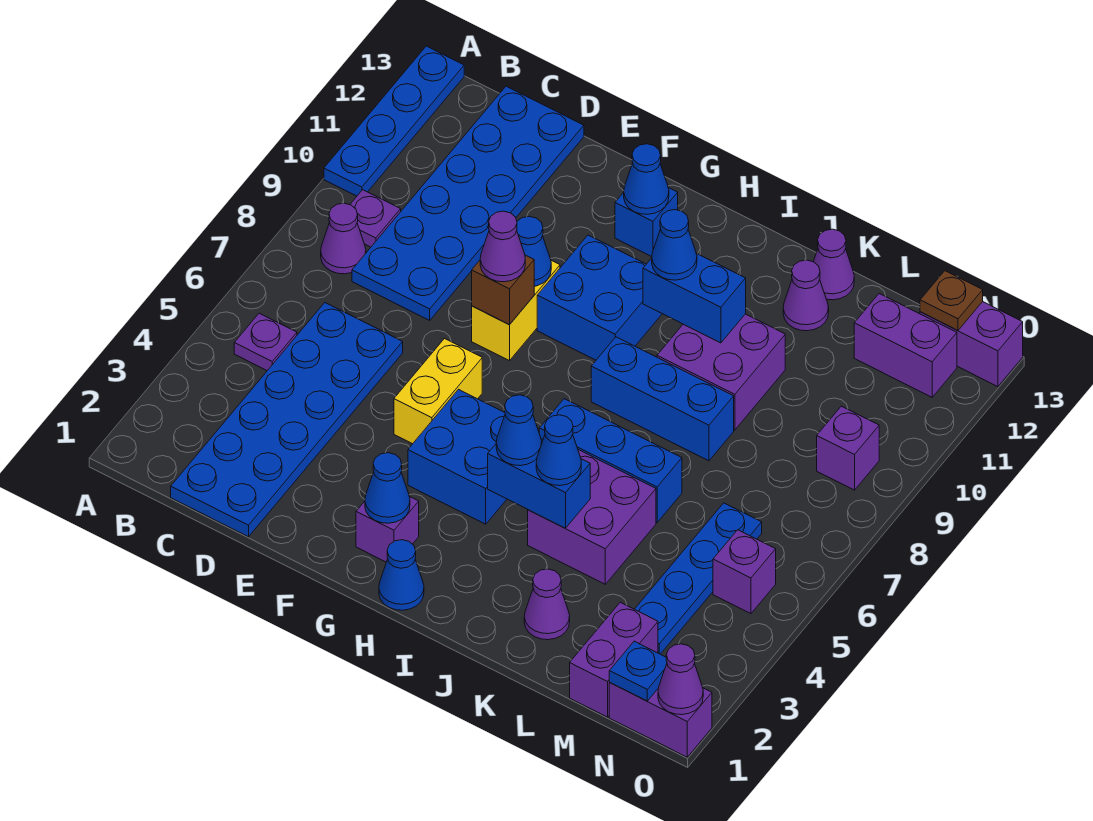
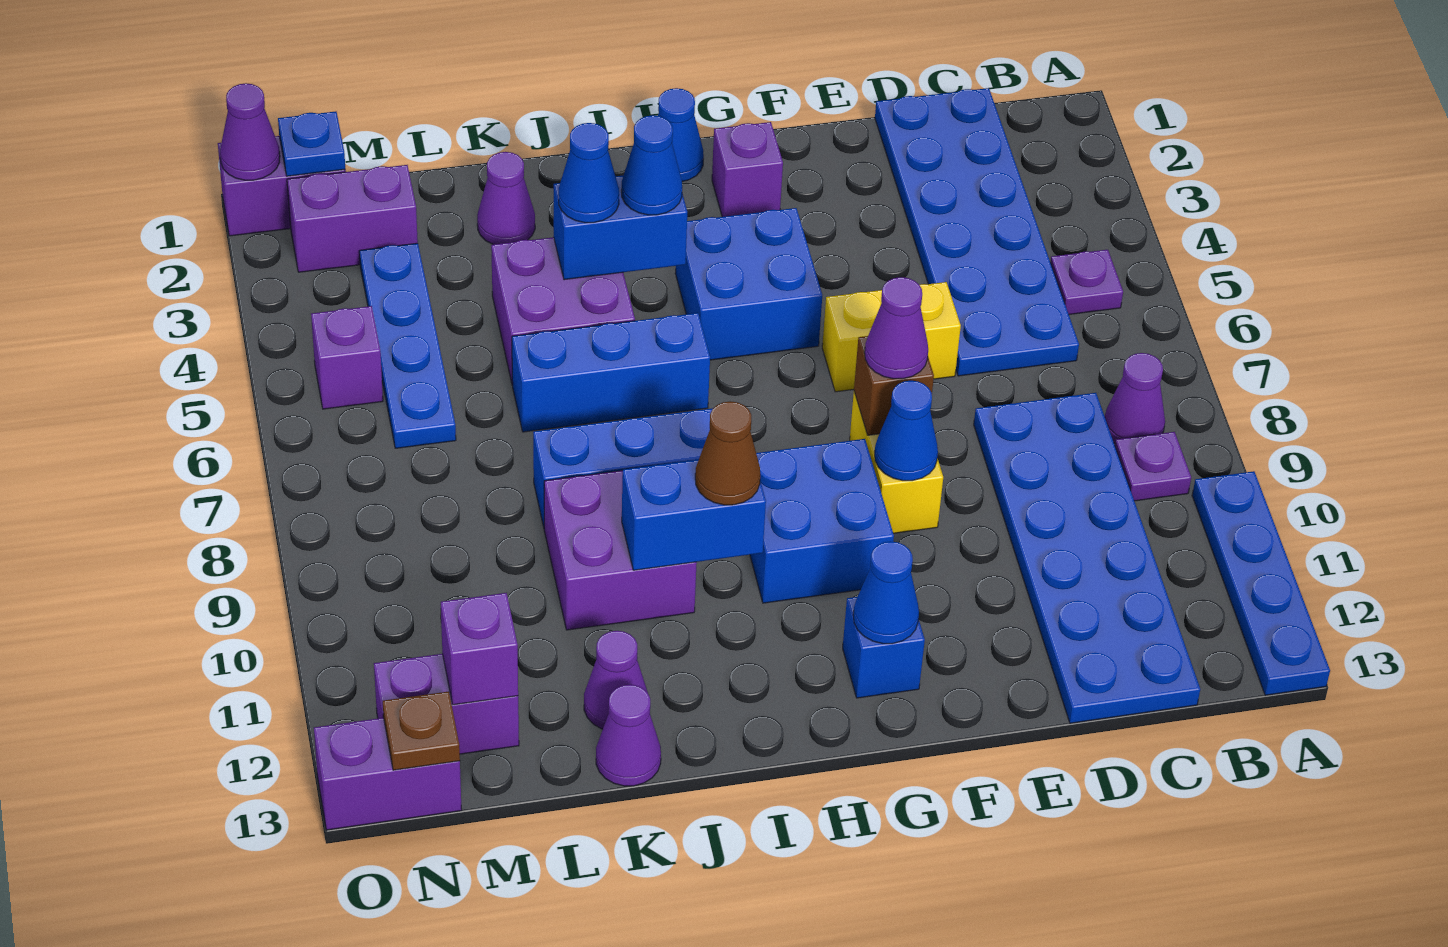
yellow 1x2 brick [394,339,482,444] -> yellow 1x2 brick turned to [822,282,961,392]
blue 1x1 cone [365,453,410,523] -> none
blue 1x1 cone [652,210,697,280] -> brown 1x1 cone [695,401,760,505]
purple 1x2 brick [570,602,658,717] -> purple 1x2 brick turned to [287,165,418,272]
purple 1x1 brick [817,406,879,490] -> purple 1x1 brick moved to [441,593,518,705]

